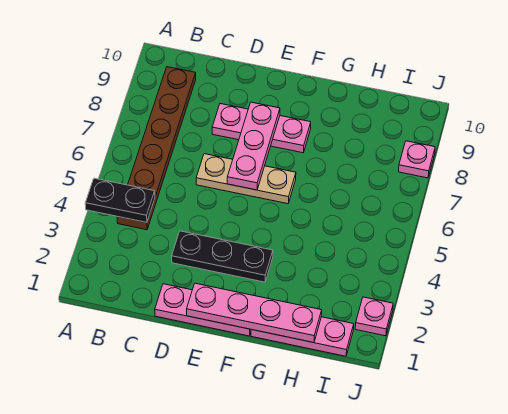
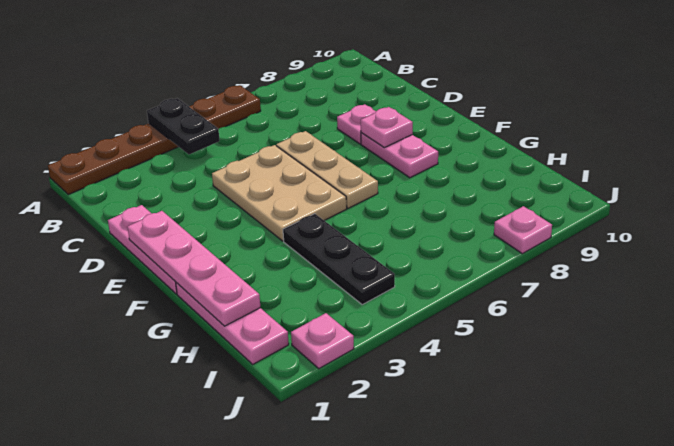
brown 1x6 plate [117,67,196,230] -> brown 1x6 plate moved to [48,85,261,194]
black 1x3 plate [172,231,273,282] -> black 1x3 plate moved to [283,214,395,305]
none -> tan 2x3 plate [212,145,347,241]
pink 1x3 plate [227,102,280,190] -> pink 1x1 plate [361,107,413,148]

